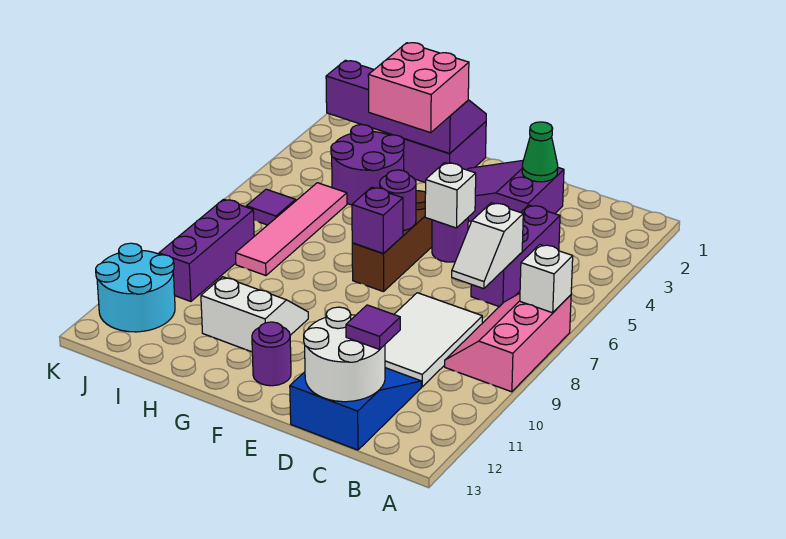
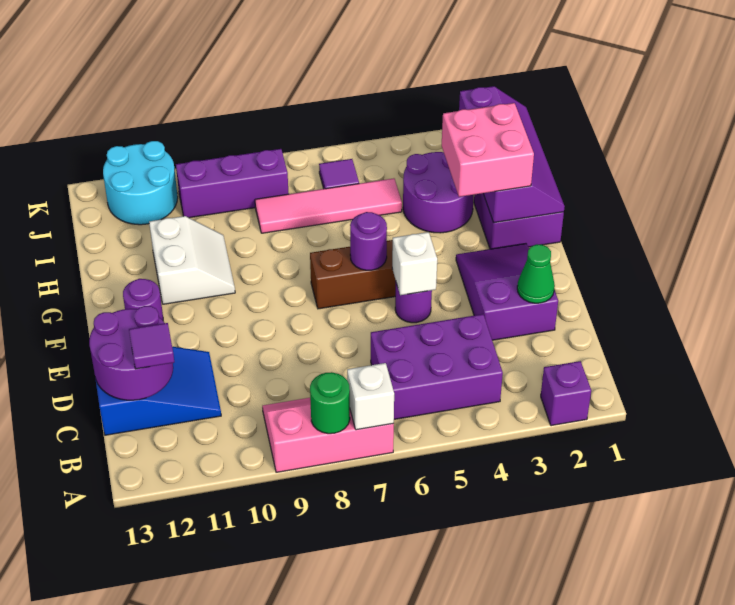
none -> green 1x1 round brick [310,372,350,434]
purple 1x3 brick [471,205,560,307] -> purple 2x3 brick [371,314,503,419]
white 1x2 slope [452,203,523,289] -> none
white 2x3 tile [385,293,482,387] -> none
white 2x2 round brick [304,307,385,402] -> purple 2x2 round brick [89,306,173,400]
purple 1x1 brick [352,187,403,254] -> purple 1x1 brick moved to [541,361,591,426]

